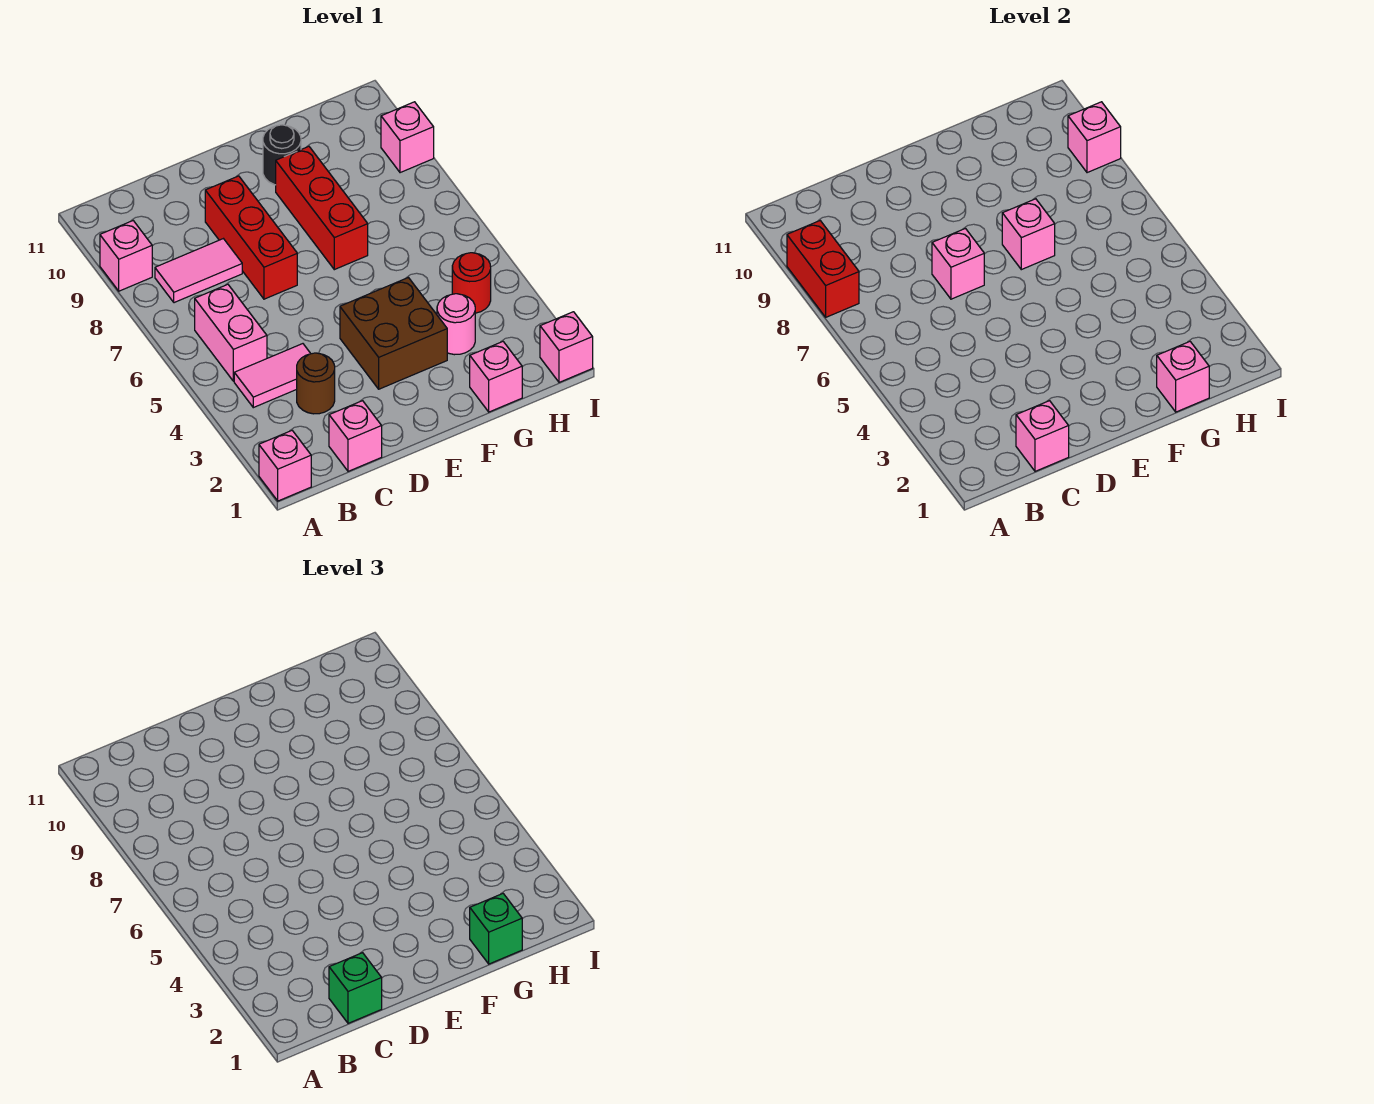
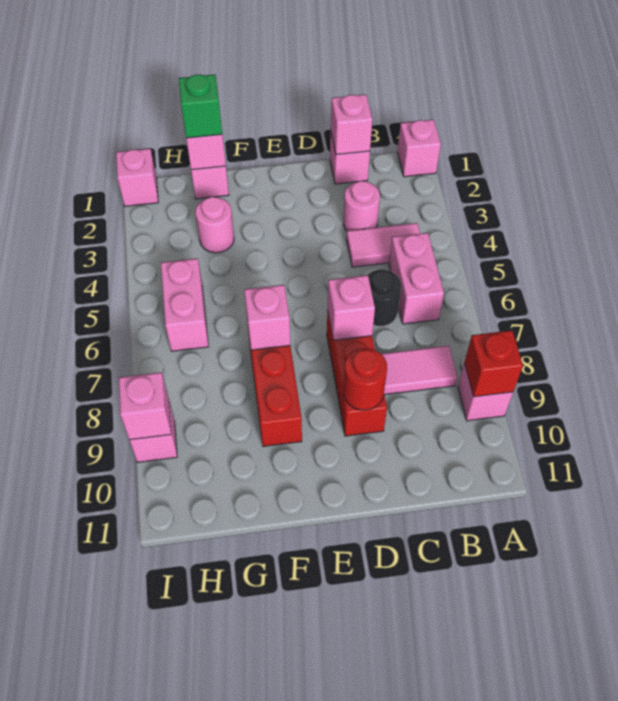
red 1x2 brick [787,221,859,317] -> red 1x1 brick [465,330,523,397]
green 1x1 brick [329,953,382,1023] -> none
brown 1x1 round brick [297,353,335,414] -> pink 1x1 round brick [343,181,380,231]
brown 2x2 brick [340,278,447,389] -> none
black 1x1 round brick [263,125,301,185] -> black 1x1 round brick moved to [368,270,401,326]
red 1x1 round brick [452,253,491,313] -> red 1x1 round brick moved to [343,348,387,410]
none -> pink 1x2 brick [161,258,208,351]

